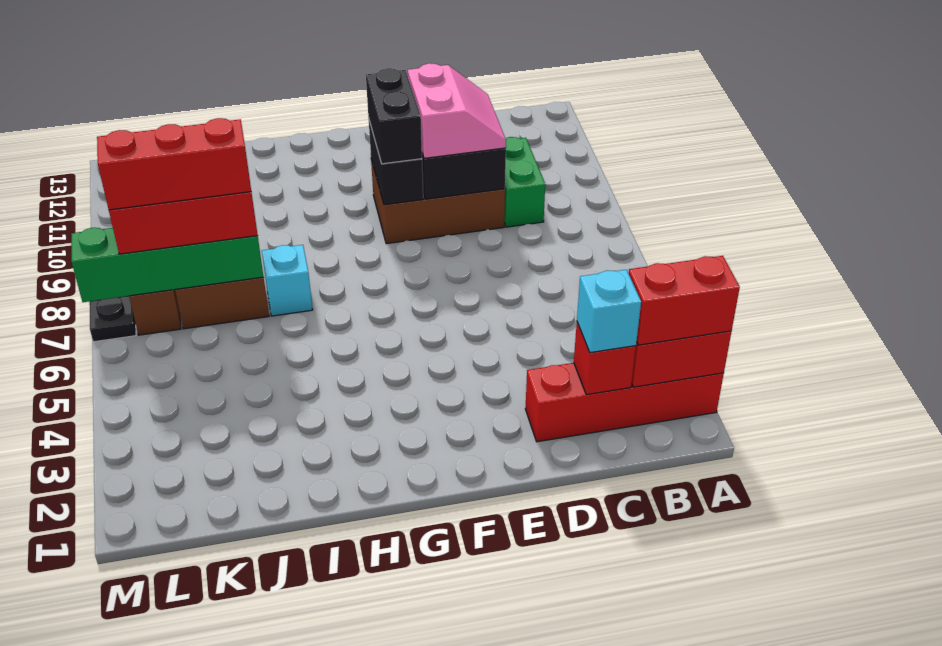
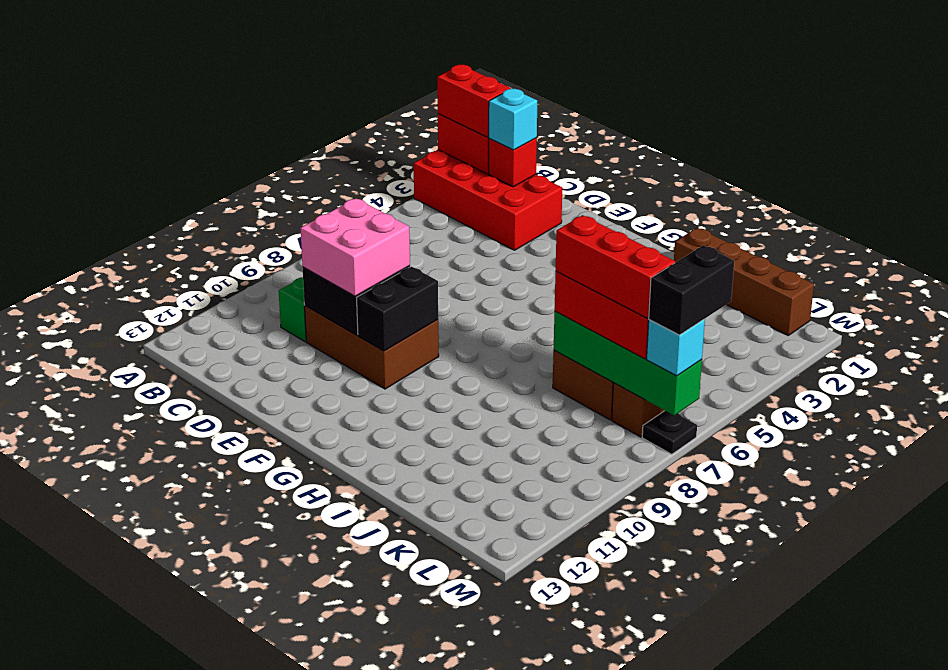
red 1x4 brick [525,363,724,442] -> red 2x4 brick [414,150,562,250]
pink 2x2 slope [408,63,506,158] -> pink 2x2 brick [300,198,410,296]
black 1x2 brick [366,68,422,164] -> black 1x2 brick moved to [649,245,734,335]
none -> brown 1x4 brick [674,228,814,335]
cyan 1x1 brick [262,245,313,316] -> cyan 1x1 brick moved to [647,319,705,376]

